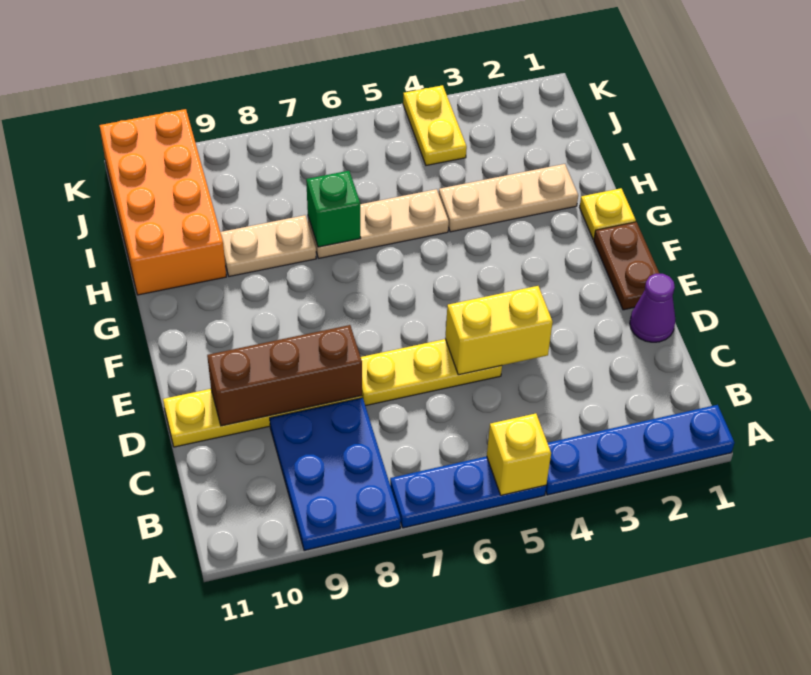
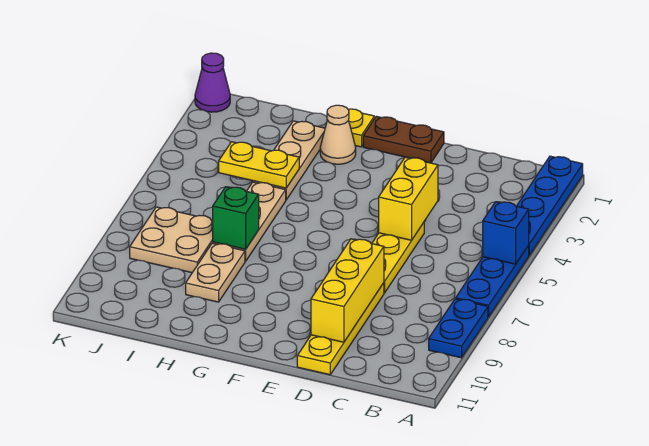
yellow 1x1 brick [487,413,551,495] -> blue 1x1 brick [483,202,529,264]
blue 2x3 plate [270,398,401,551] -> blue 1x2 plate [429,299,488,358]
purple 1x1 cone [630,274,675,342] -> purple 1x1 cone moved to [195,53,230,112]
brown 1x3 brick [207,325,362,426] -> yellow 1x3 brick [311,239,384,342]
none -> tan 1x1 cone [320,105,356,164]
orange 2x4 brick [99,109,226,295] -> none
none -> tan 2x2 plate [130,207,213,273]
yellow 1x2 plate [403,85,467,165] -> yellow 1x2 plate moved to [219,142,299,188]

